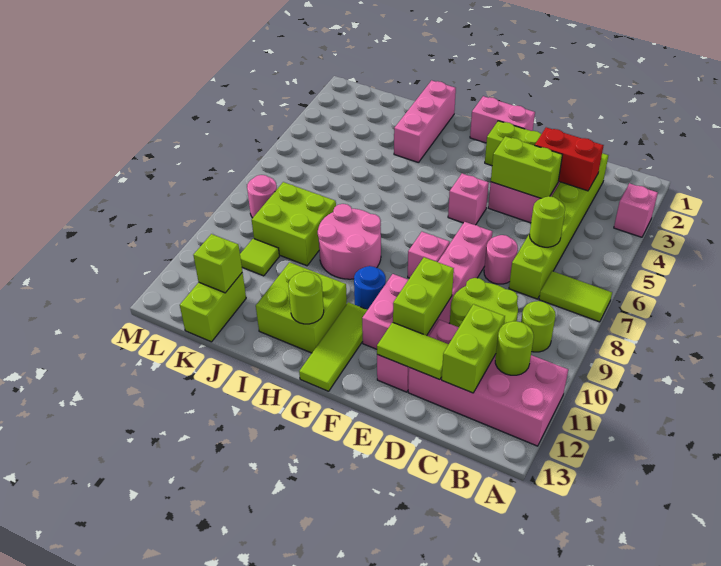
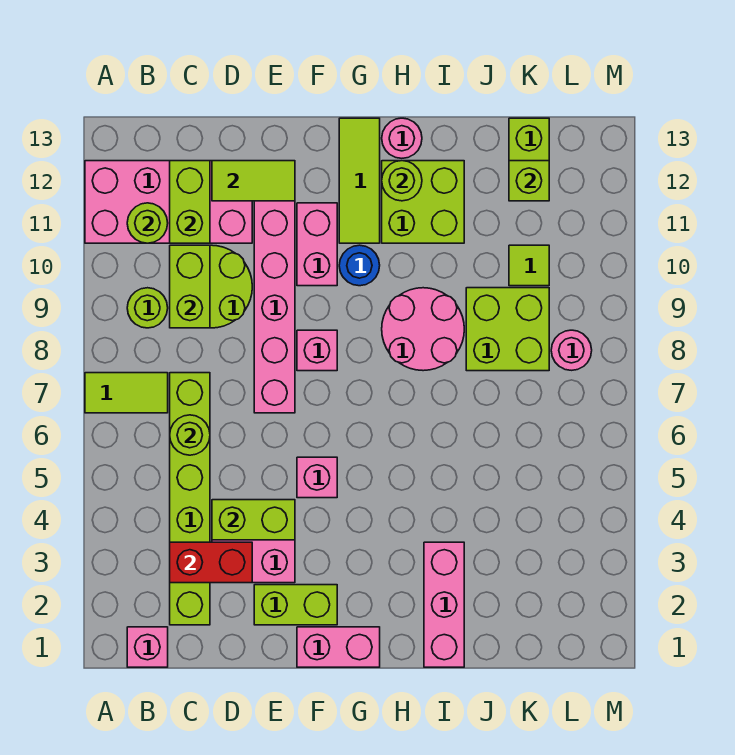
pink 1x1 brick [614,183,658,237] -> pink 1x1 brick moved to [127,627,168,667]
pink 1x1 round brick [484,235,518,284] -> pink 1x1 round brick moved to [382,118,422,158]
lime 1x2 brick [393,257,454,336] -> lime 1x2 brick moved to [170,245,210,328]

